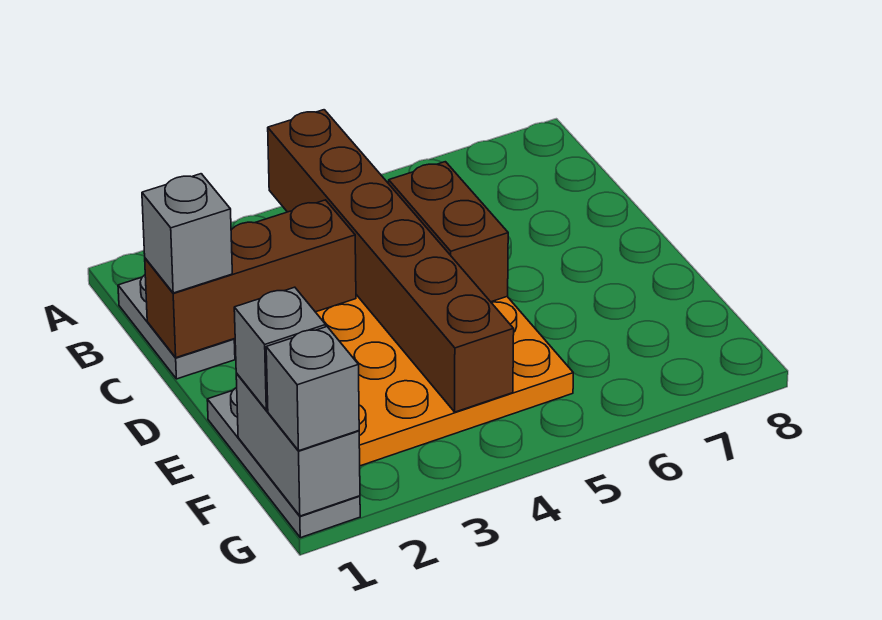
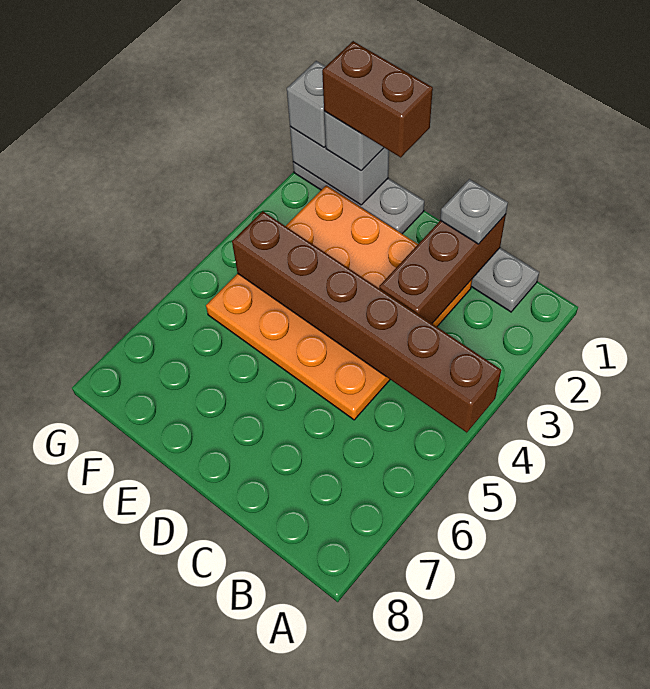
grey 1x1 brick [142,174,232,293] -> grey 1x1 plate [440,179,508,244]
brown 1x2 brick [389,162,508,302] -> brown 1x2 brick moved to [322,41,433,157]

